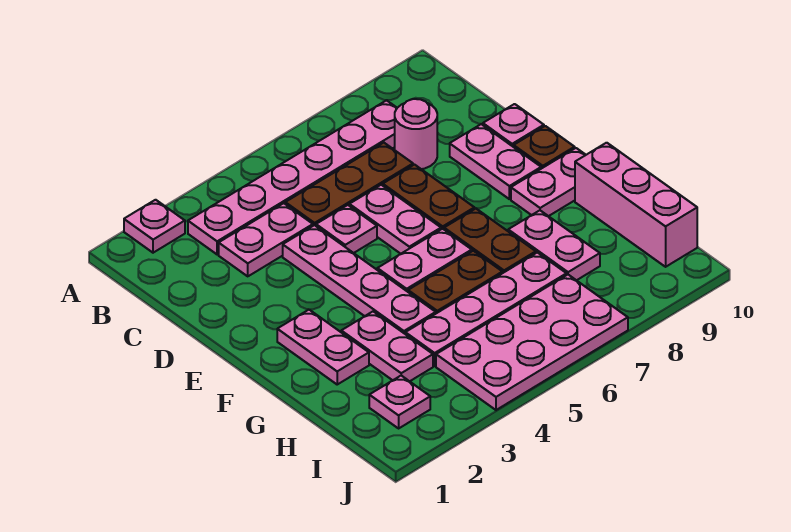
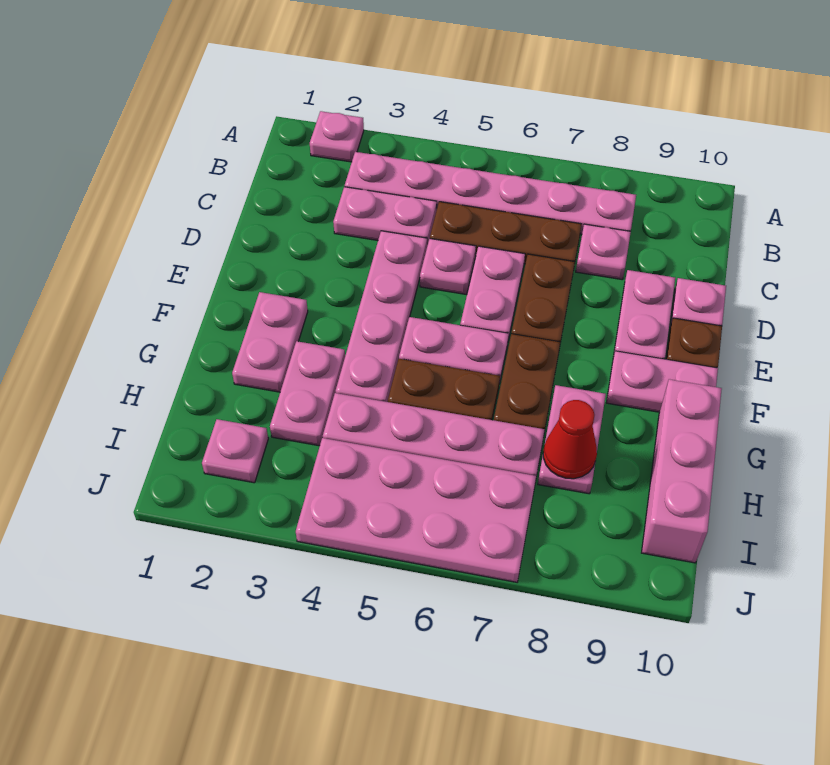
pink 1x1 round brick [395,99,437,169] -> pink 1x1 plate [576,224,631,280]
none -> red 1x1 cone [543,400,597,479]

